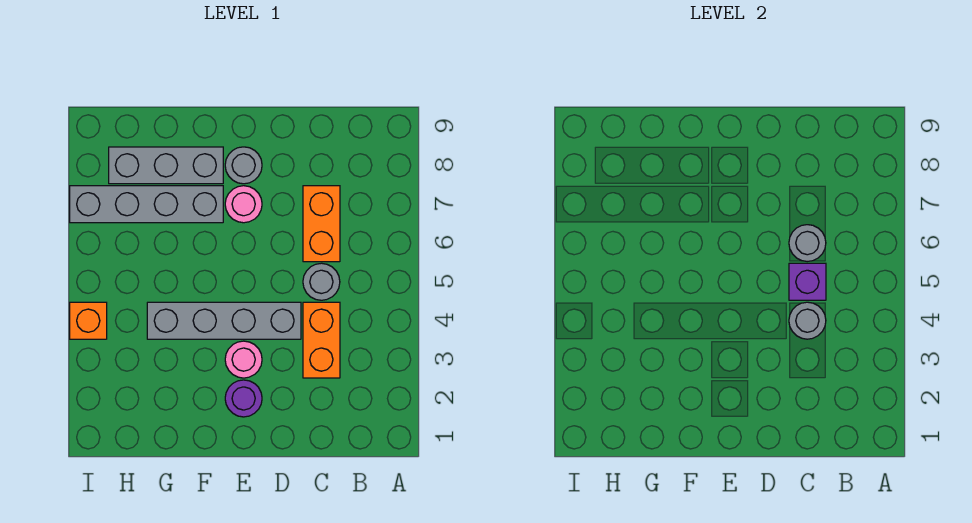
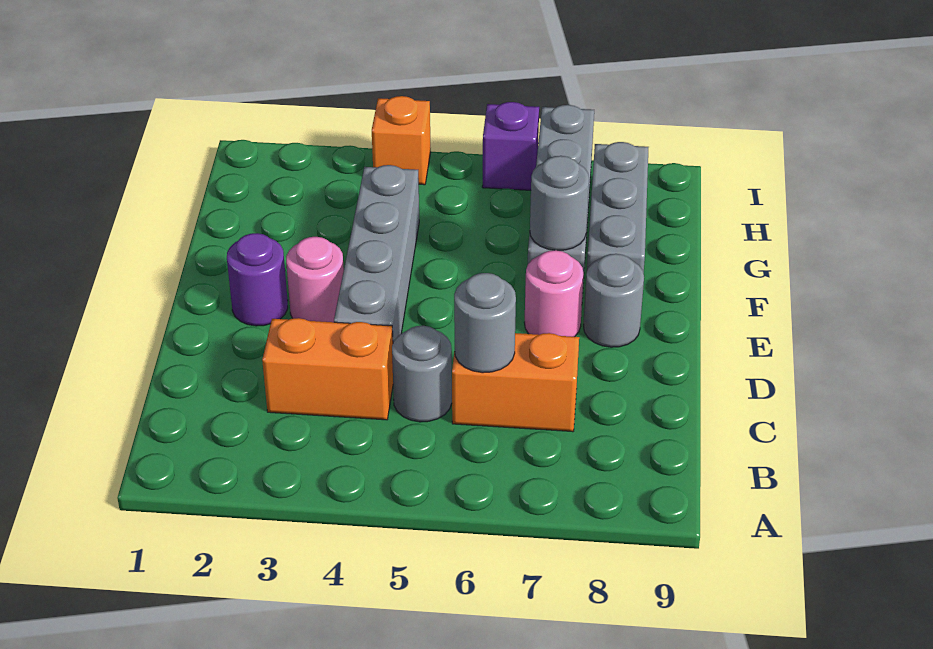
grey 1x1 round brick [789,302,826,339] -> grey 1x1 round brick moved to [530,156,589,250]
purple 1x1 brick [789,263,826,300] -> purple 1x1 brick moved to [482,102,539,190]

